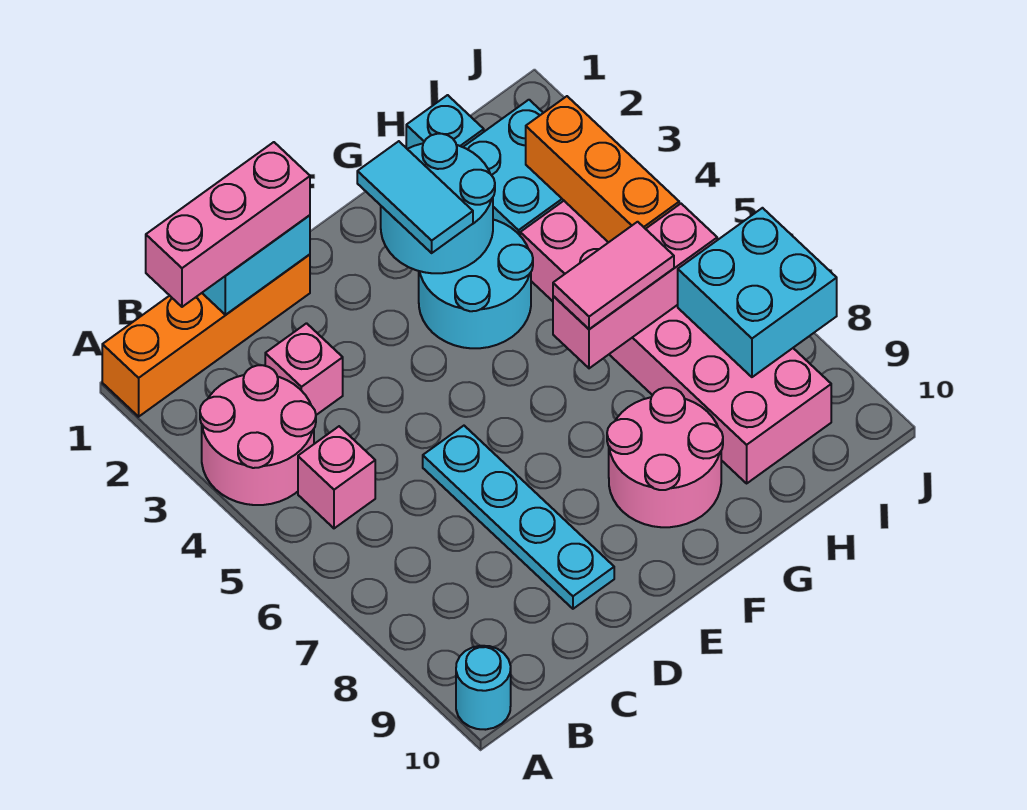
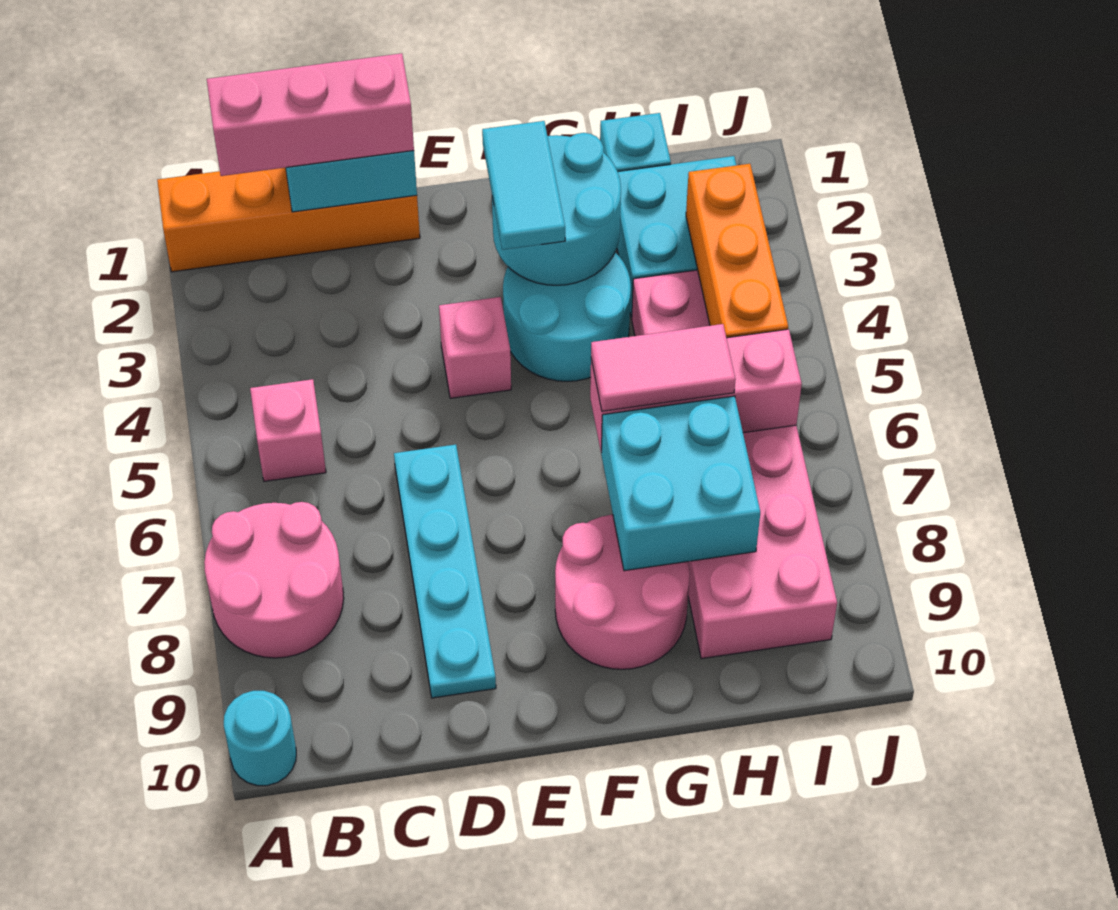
pink 2x2 round brick [200,365,316,505] -> pink 2x2 round brick moved to [204,502,344,658]
pink 1x1 brick [265,323,343,415] -> pink 1x1 brick moved to [439,297,511,398]
cyan 2x2 brick [678,208,837,377] -> cyan 2x2 brick moved to [601,396,760,571]

